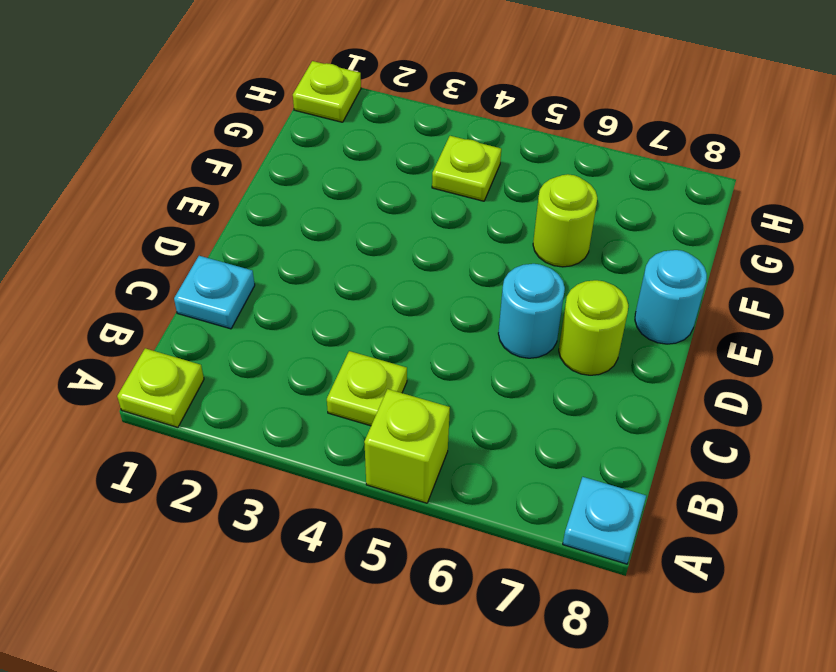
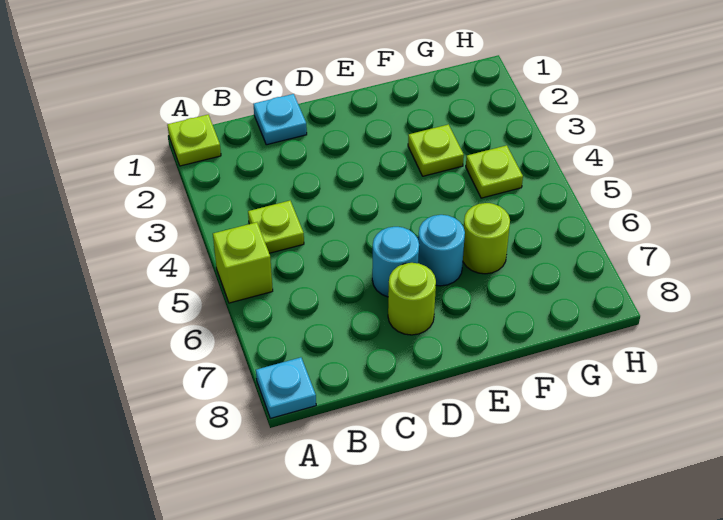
cyan 1x1 round brick [635,250,707,344] -> cyan 1x1 round brick moved to [418,215,465,286]
lime 1x1 plate [293,61,361,122] -> lime 1x1 plate moved to [408,124,464,176]

